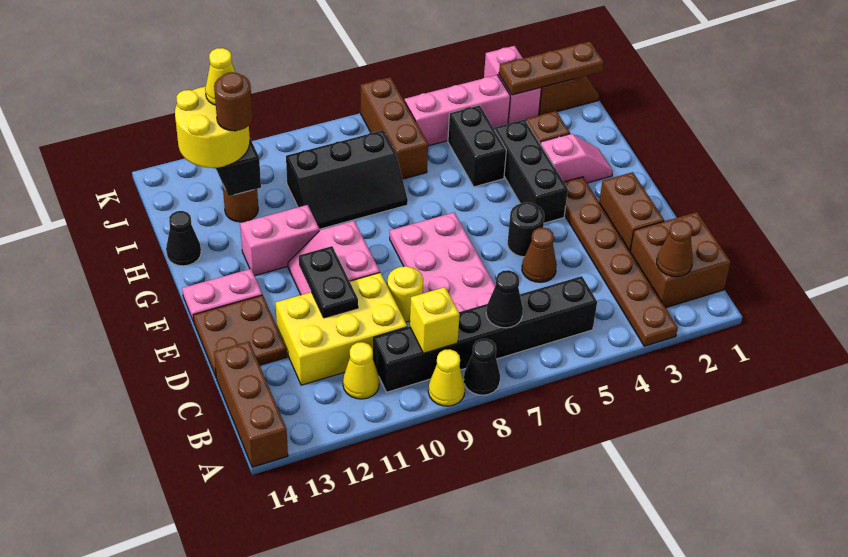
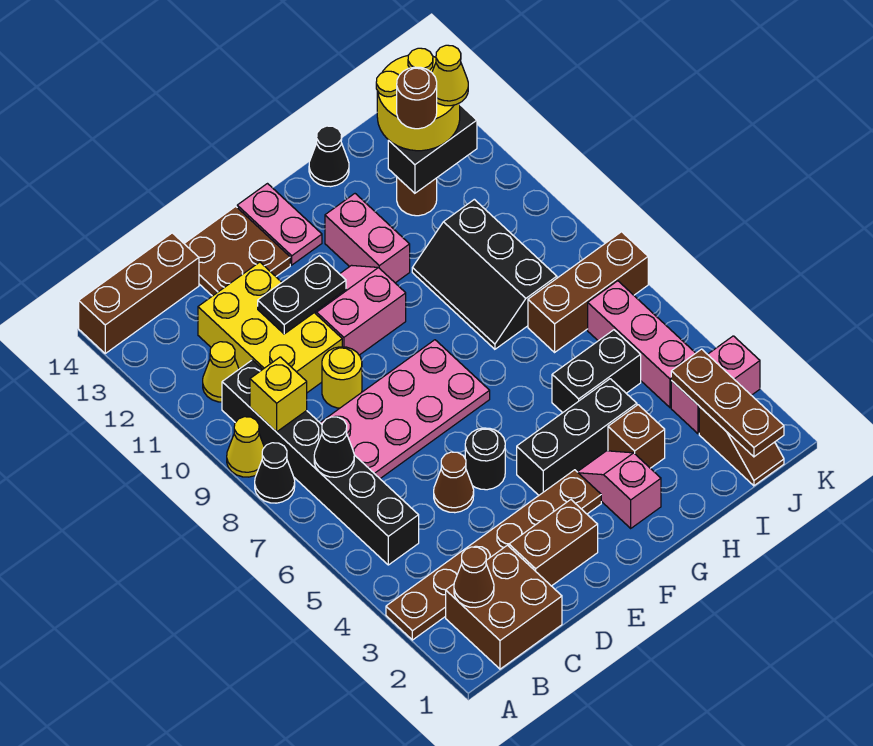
pink 1x2 slope [541,134,613,183] -> pink 1x2 slope turned to [578,451,661,528]

